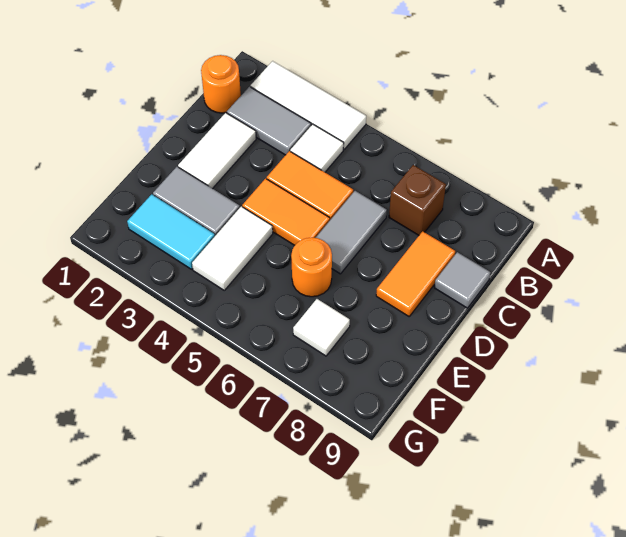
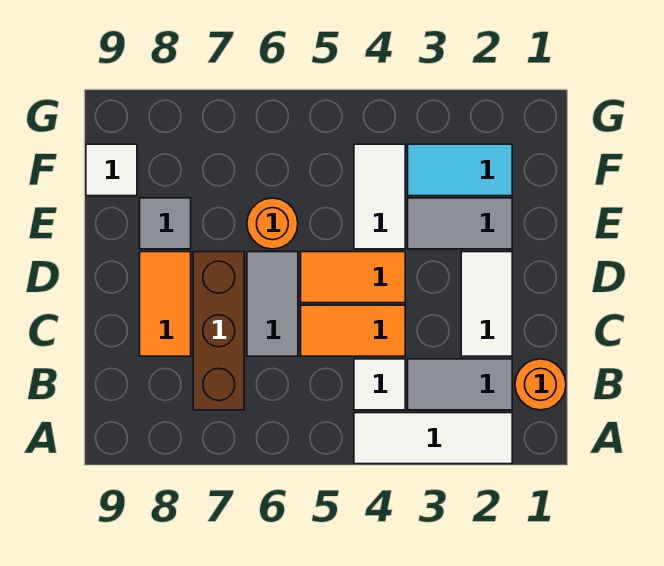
brown 1x1 brick [389,165,446,235] -> brown 1x3 brick [193,252,244,410]
grey 1x1 tile [434,252,490,308] -> grey 1x1 tile moved to [140,198,191,249]
white 1x1 tile [293,299,350,356] -> white 1x1 tile moved to [86,144,137,196]

